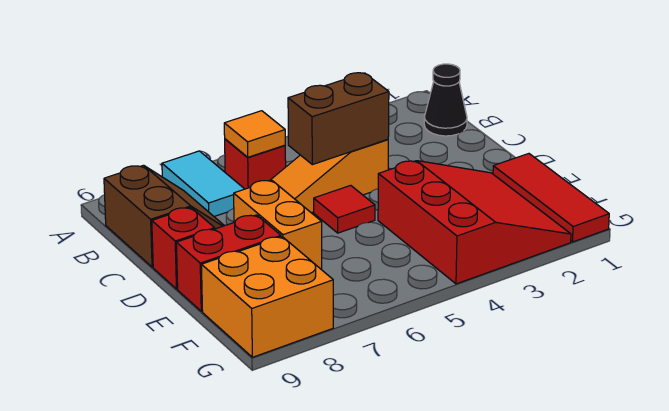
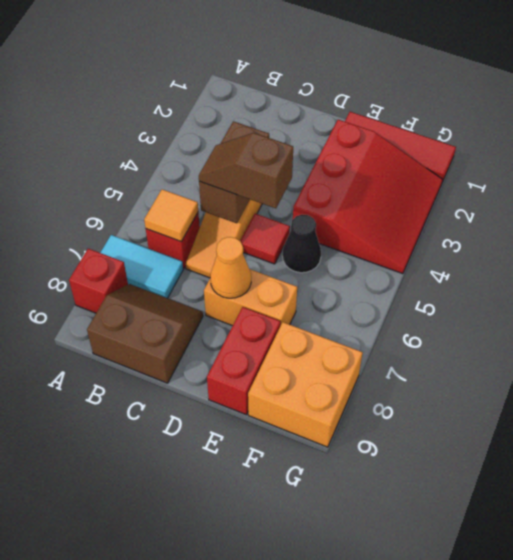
black 1x1 cone [424,64,467,136] -> black 1x1 cone moved to [283,215,321,273]
none -> brown 1x2 slope [199,133,293,208]
none -> orange 1x1 cone [210,237,251,298]
red 1x1 brick [152,207,215,289] -> red 1x1 brick moved to [69,249,128,313]
red 3x3 slope [378,161,571,284] -> red 3x3 slope turned to [293,120,443,274]

